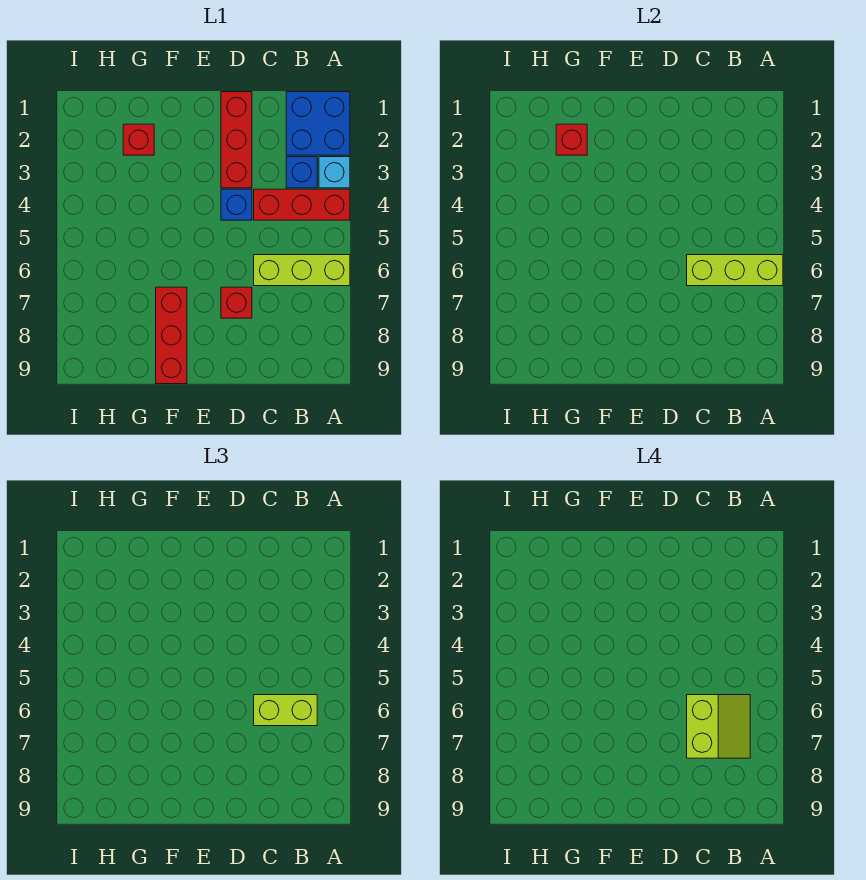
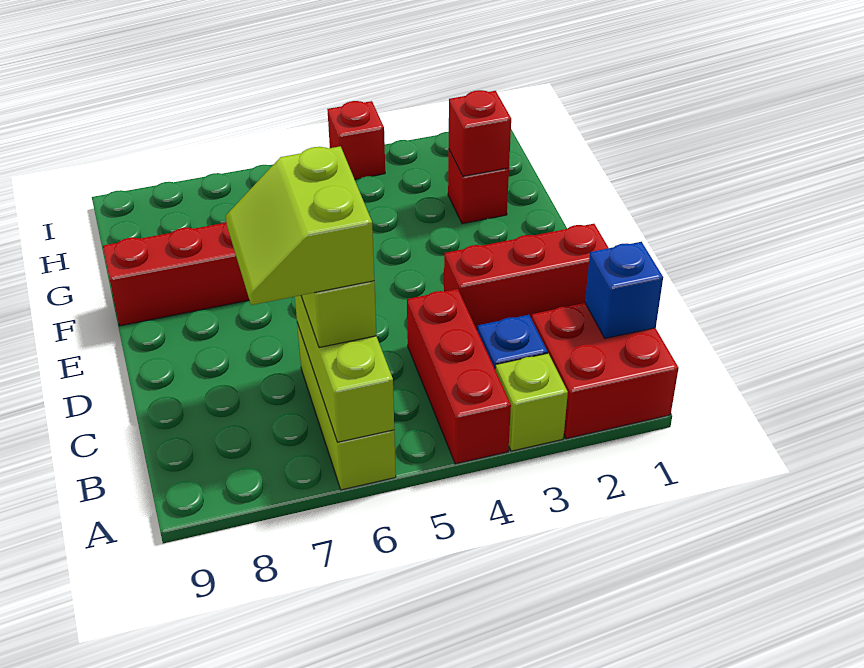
blue 2x2 brick [286,92,350,155] -> red 2x2 brick [531,303,679,439]
cyan 1x1 brick [319,157,350,188] -> lime 1x1 brick [495,353,568,451]
lime 2x2 slope [687,695,750,758] -> lime 2x2 slope turned to [226,146,374,305]
blue 1x1 brick [221,189,252,220] -> blue 1x1 brick moved to [585,242,663,338]
red 1x1 brick [221,287,252,318] -> red 1x1 brick moved to [327,101,385,179]

